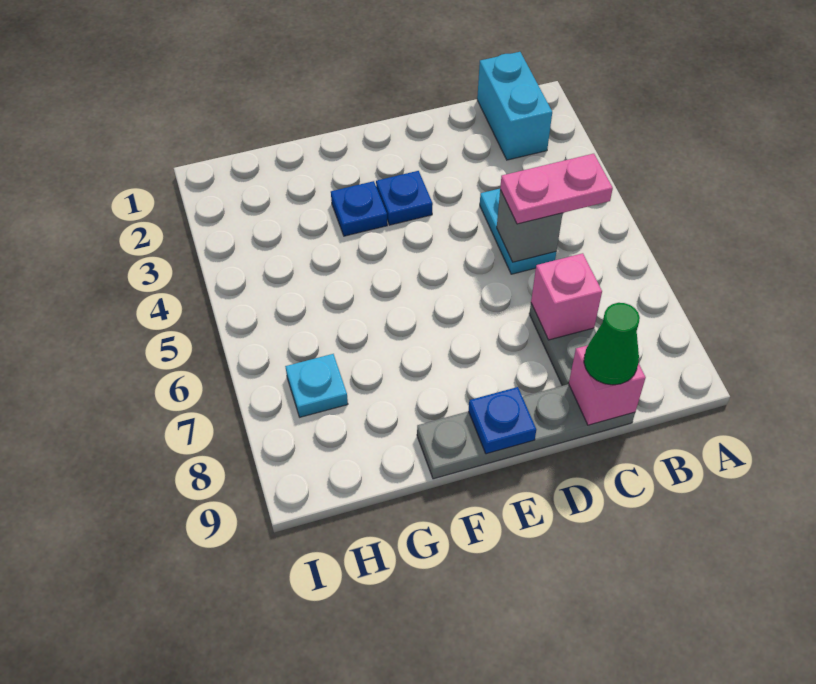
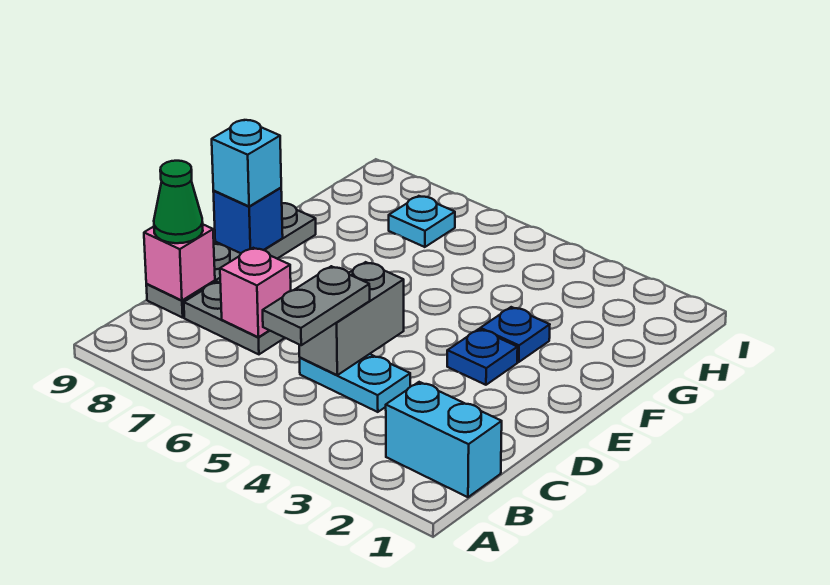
pink 1x2 plate [500,154,613,224] -> grey 1x2 plate [263,266,370,345]
grey 1x1 brick [497,190,563,262] -> grey 1x2 brick [299,262,404,375]
blue 1x1 plate [469,387,536,454] -> blue 1x1 brick [213,188,283,253]
none -> cyan 1x1 brick [212,120,281,206]

